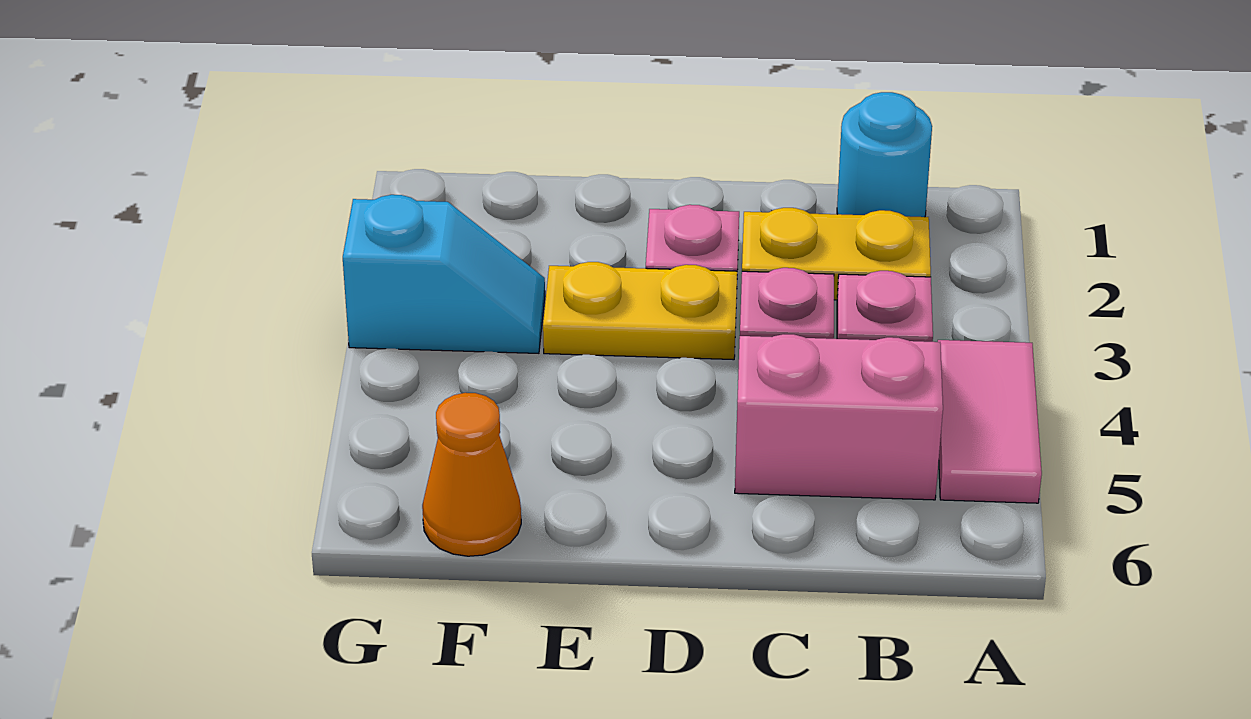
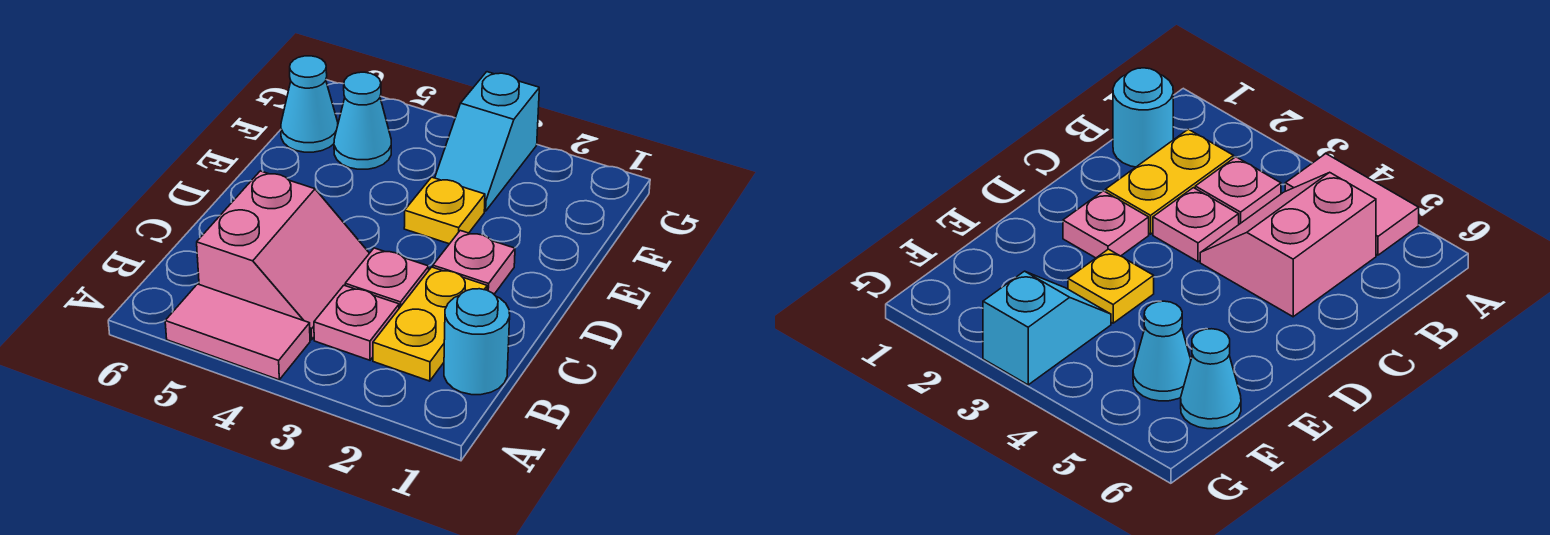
yellow 1x2 plate [543,262,737,360] -> yellow 1x1 plate [404,177,485,244]
none -> cyan 1x1 cone [334,72,391,169]
orange 1x1 cone [422,393,521,556] -> cyan 1x1 cone [281,56,338,152]

